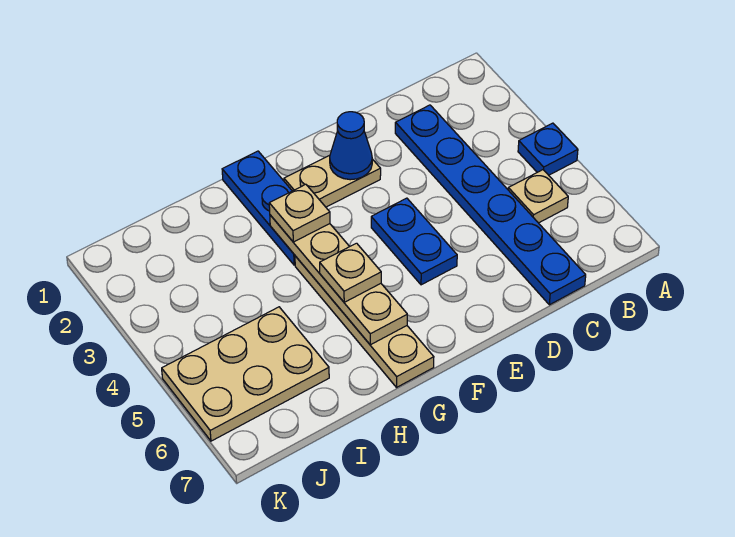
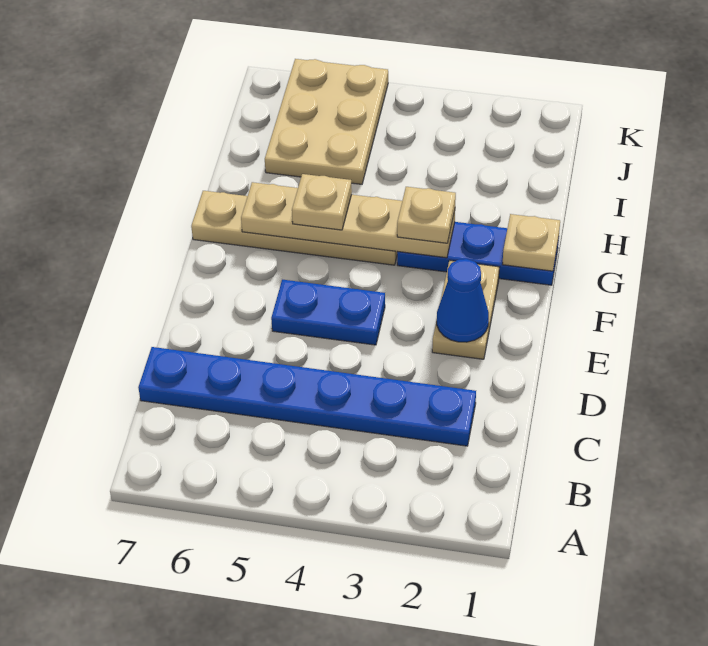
blue 1x1 plate [518,123,578,175] -> none
tan 1x1 plate [508,170,568,223] -> tan 1x1 plate moved to [503,214,560,271]

